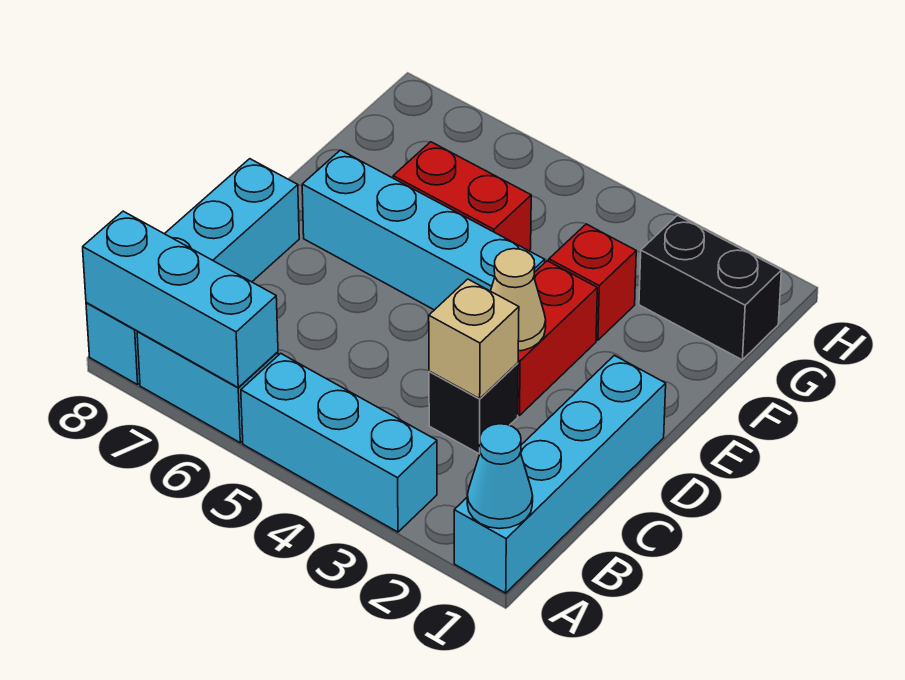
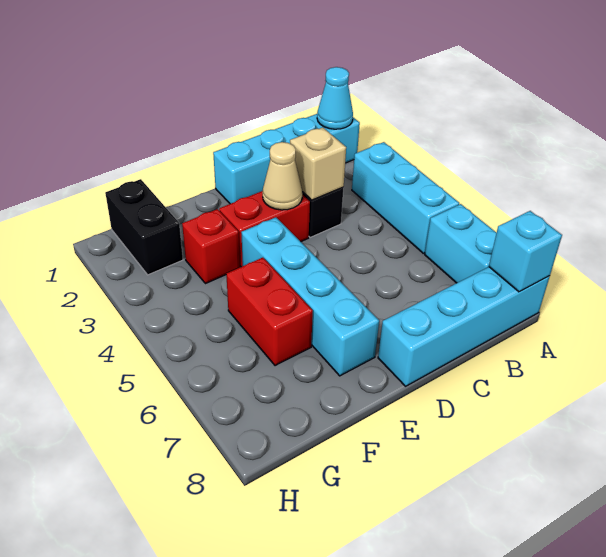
cyan 1x3 brick [83,211,278,387] -> cyan 1x1 brick [489,211,562,292]

